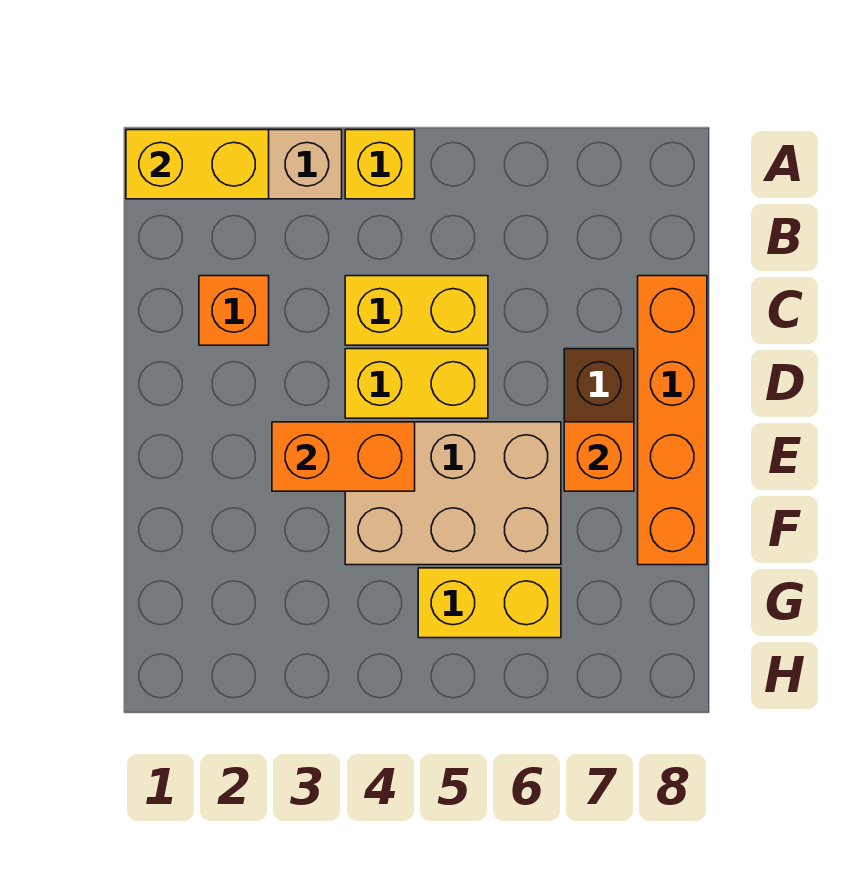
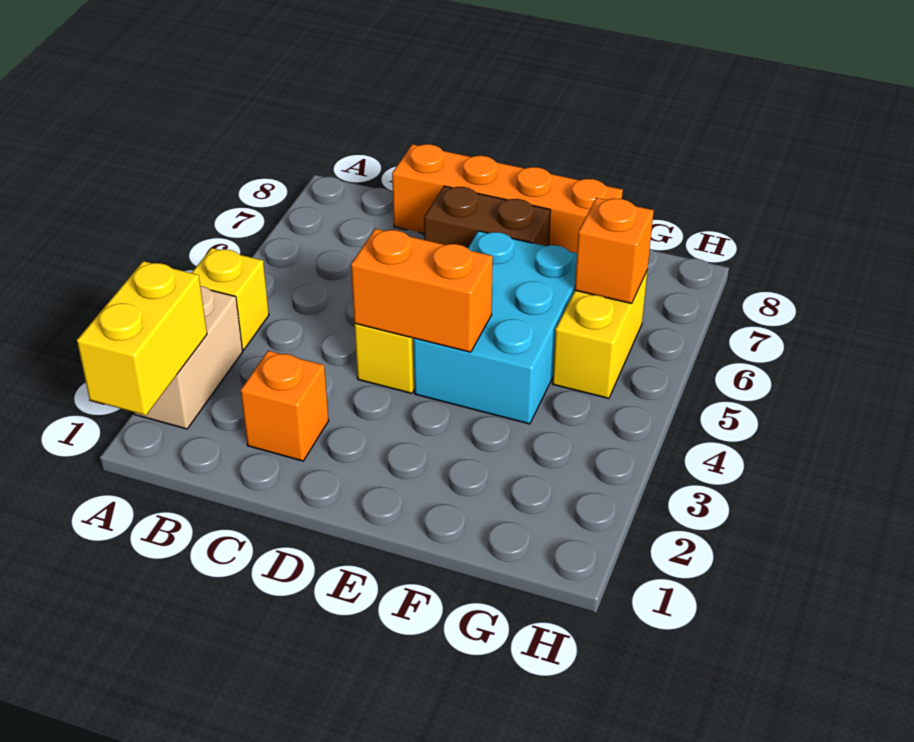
yellow 1x2 brick [345,276,488,345] -> none
orange 1x2 brick [272,422,415,491] -> orange 1x2 brick turned to [351,229,493,352]
tan 2x3 brick [345,422,561,565] -> cyan 2x3 brick [413,231,577,424]
orange 1x1 brick [564,422,634,491] -> orange 1x1 brick moved to [575,198,654,304]

